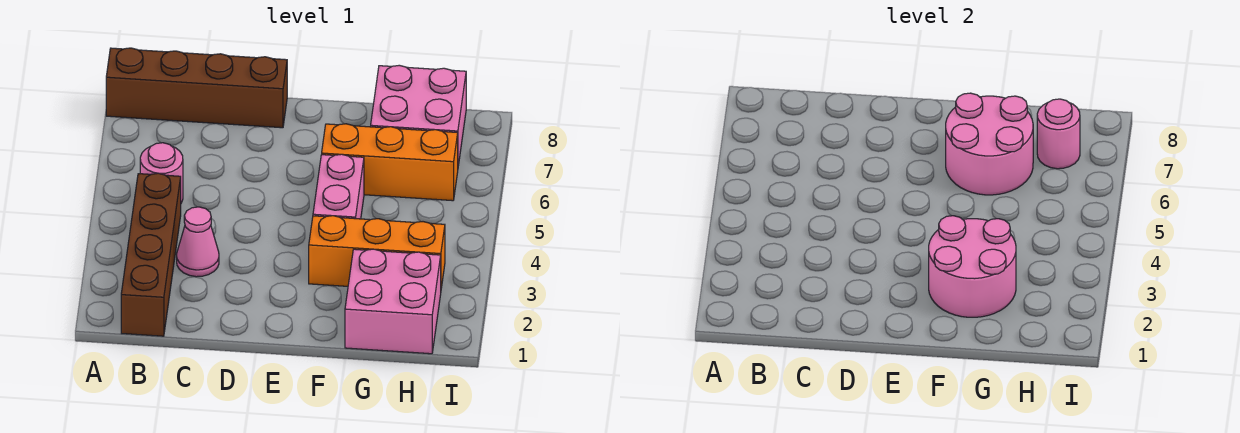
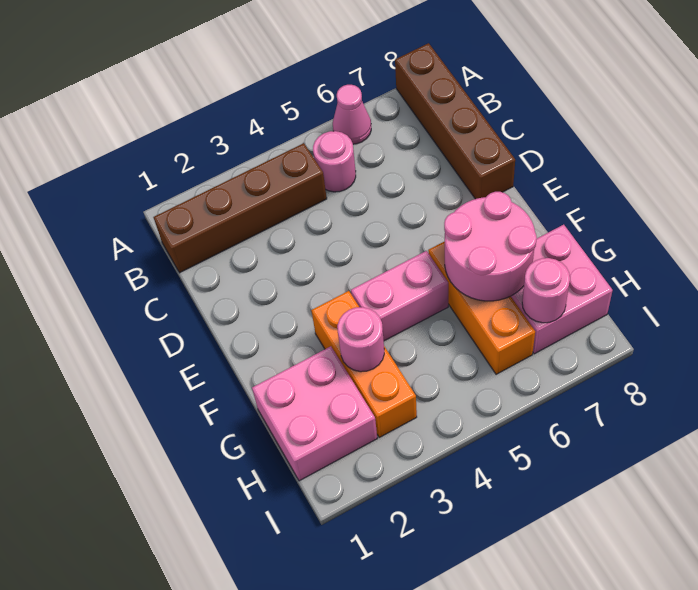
pink 1x1 cone [177,207,219,277] -> pink 1x1 cone moved to [333,85,371,144]
pink 2x2 round brick [929,216,1016,317] -> pink 1x1 round brick [337,307,384,372]

